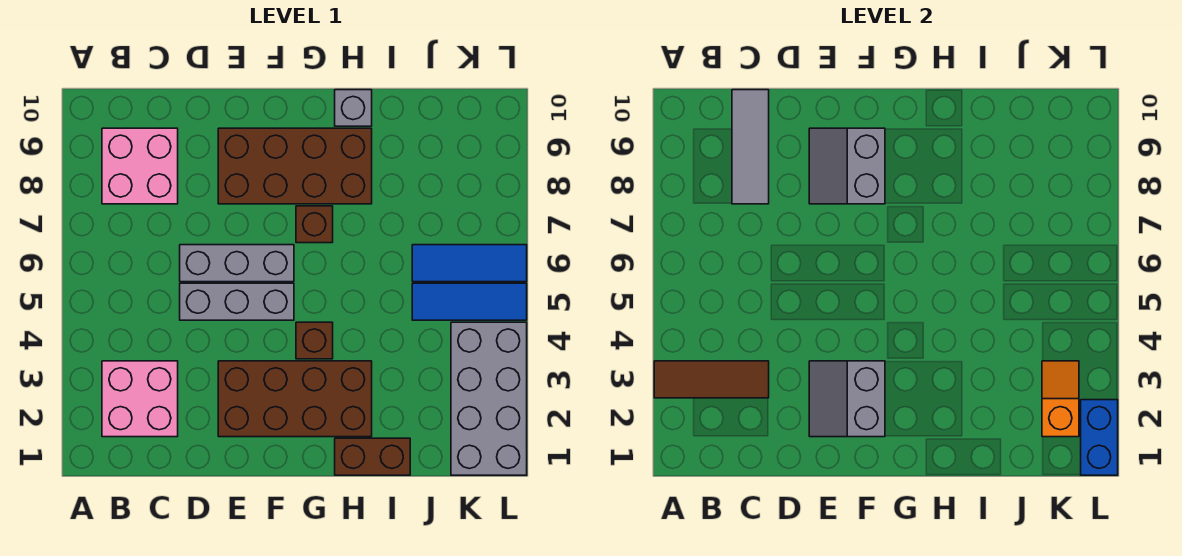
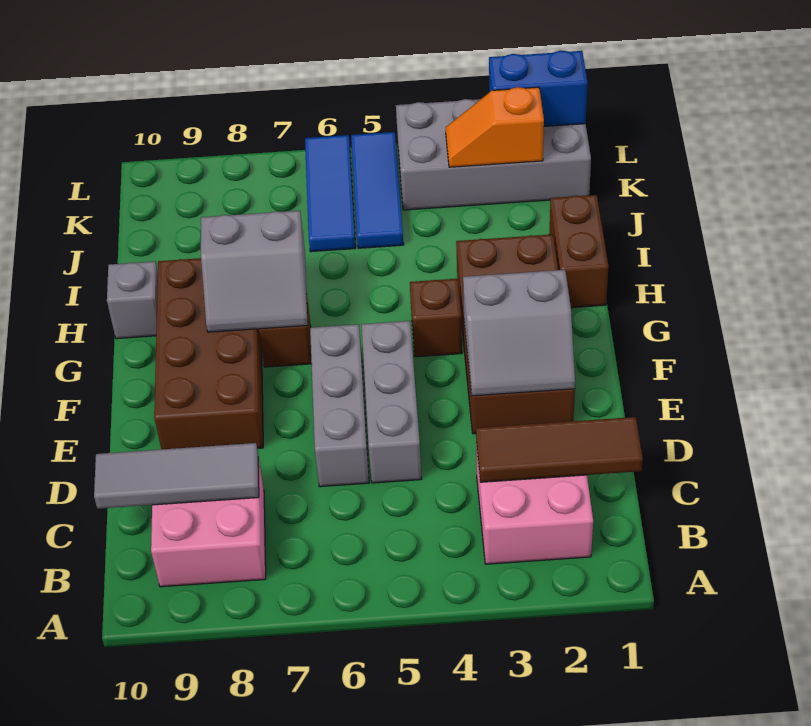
brown 1x3 tile [654,361,769,398] -> brown 1x3 tile turned to [476,417,643,482]
grey 2x2 slope [809,128,885,204] -> grey 2x2 slope moved to [201,211,308,332]

